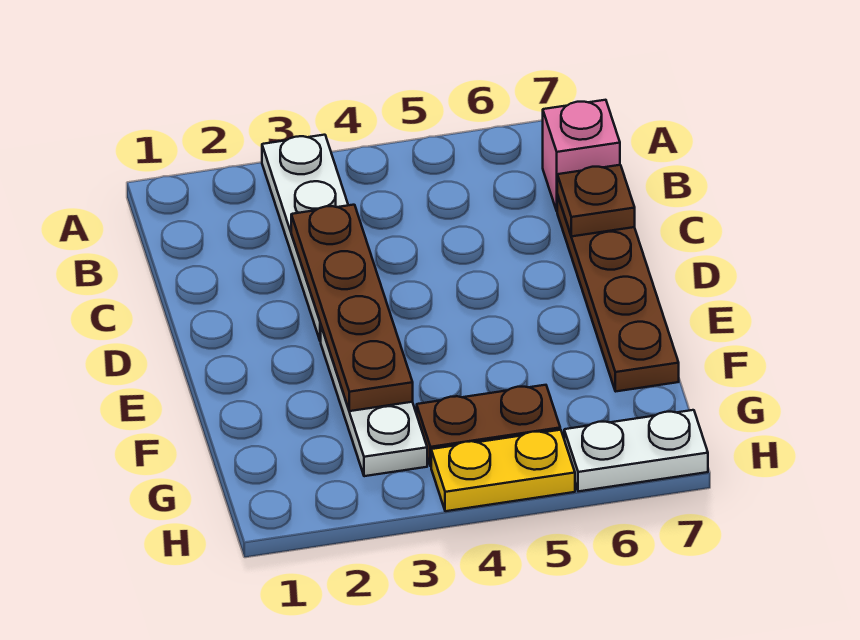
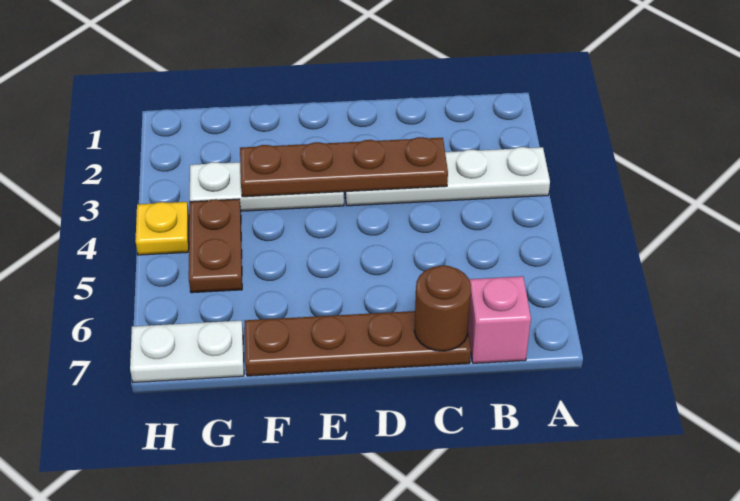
brown 1x1 plate [557,165,635,236] -> brown 1x1 round brick [414,265,471,351]
yellow 1x2 plate [431,430,575,511] -> yellow 1x1 plate [135,202,189,255]
white 1x2 plate [564,410,708,491] -> white 1x2 plate turned to [130,321,244,382]

